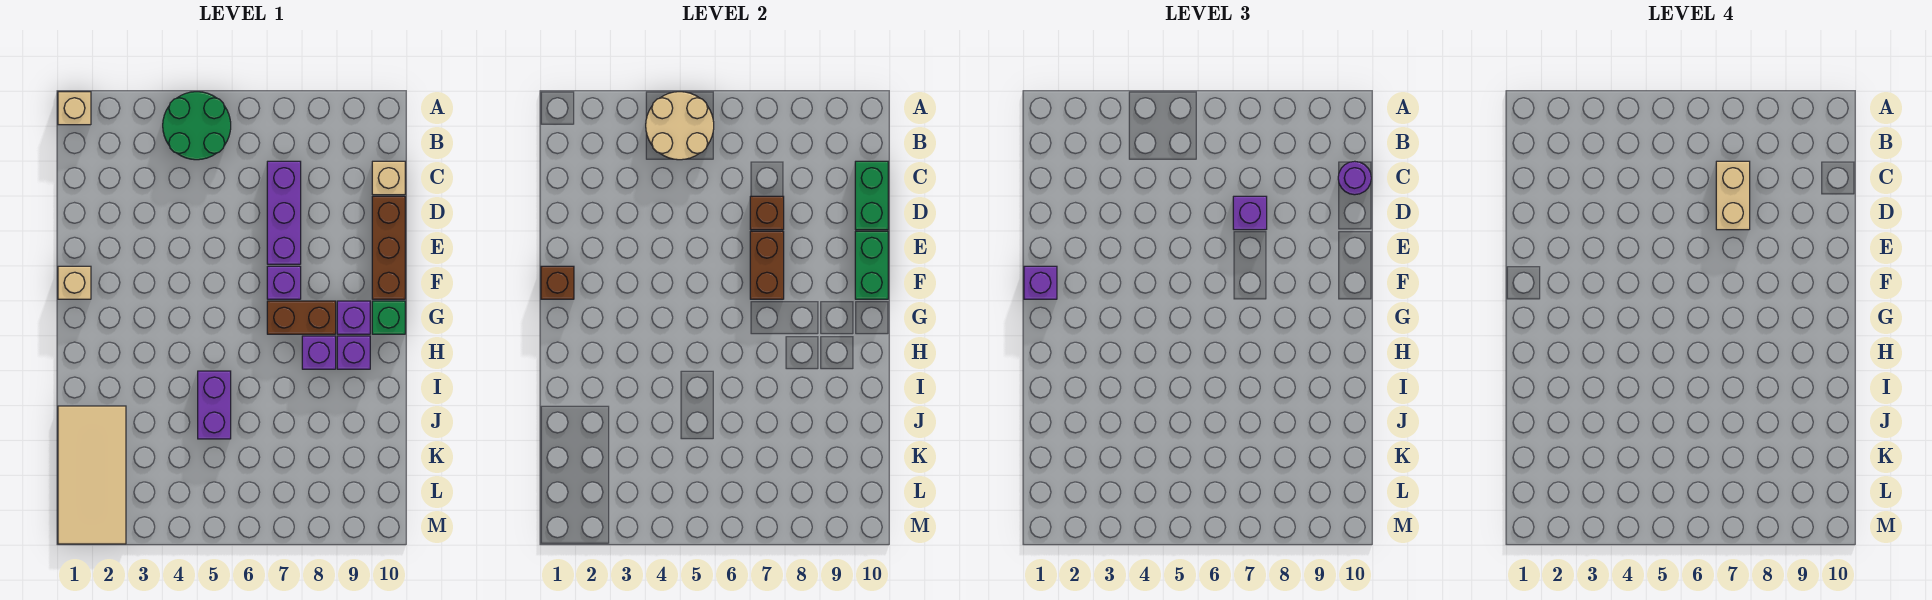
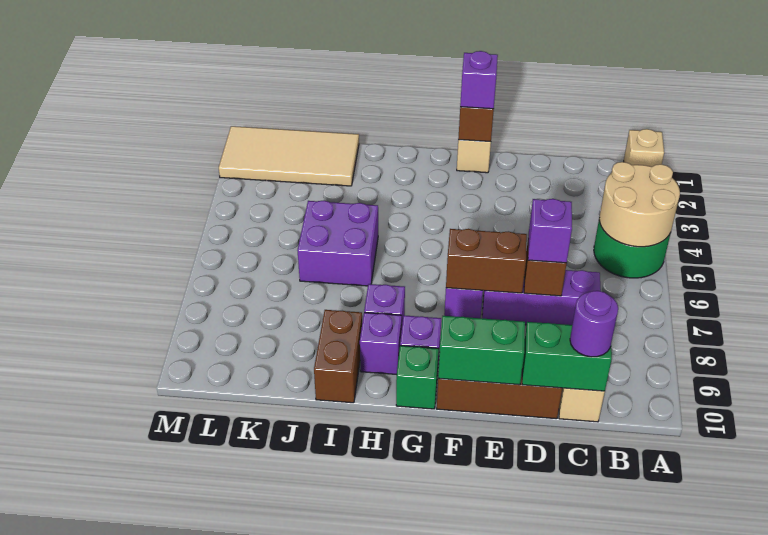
tan 1x2 brick [1716,161,1750,230] -> none
brown 1x2 brick [267,301,336,334] -> brown 1x2 brick moved to [314,310,362,403]
purple 1x2 brick [198,371,231,439] -> purple 2x2 brick [297,201,378,286]

